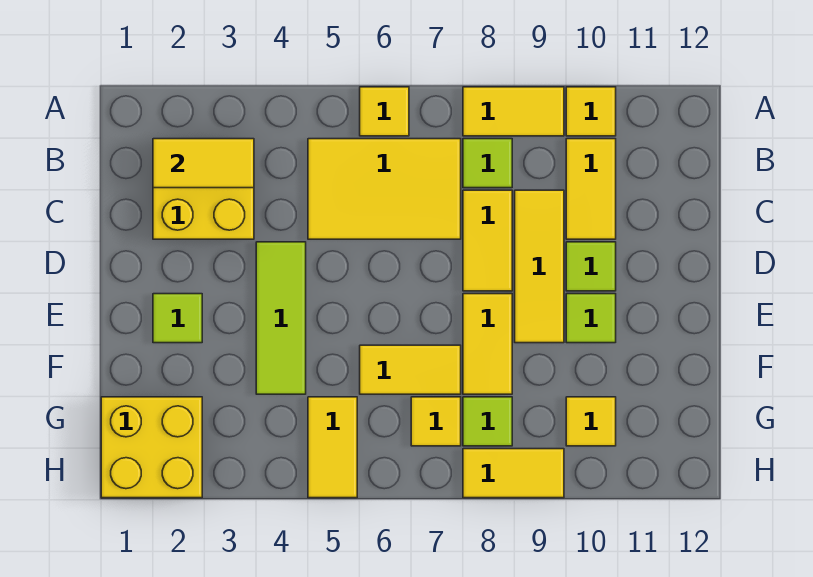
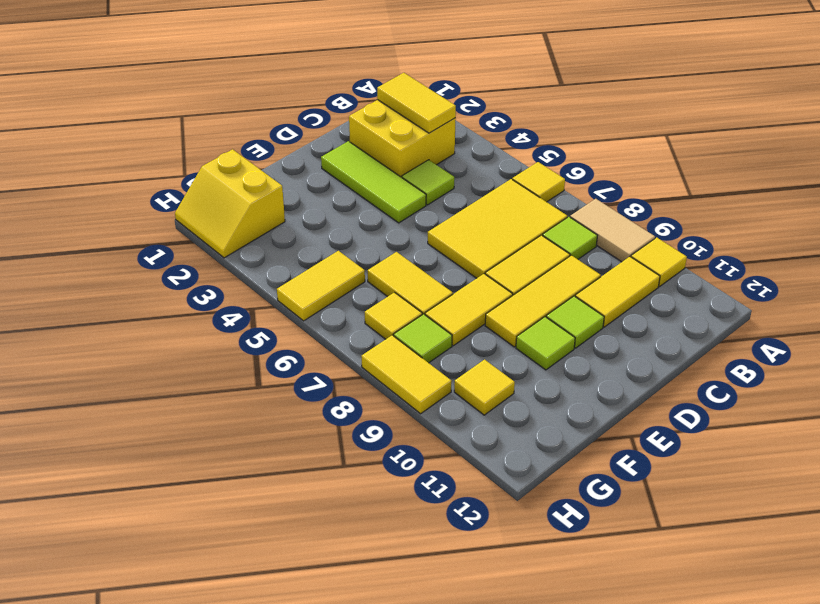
yellow 1x2 tile [463,87,564,136] -> tan 1x2 tile [570,199,655,262]
yellow 2x3 tile [308,139,461,239] -> yellow 2x3 tile turned to [428,179,567,278]
lime 1x3 tile [256,242,306,394] -> lime 1x3 tile turned to [321,141,426,223]
lime 1x1 tile [153,294,202,343] -> lime 1x1 tile moved to [402,160,454,205]
yellow 2x2 brick [101,397,202,498] -> yellow 2x2 slope [175,149,285,258]

